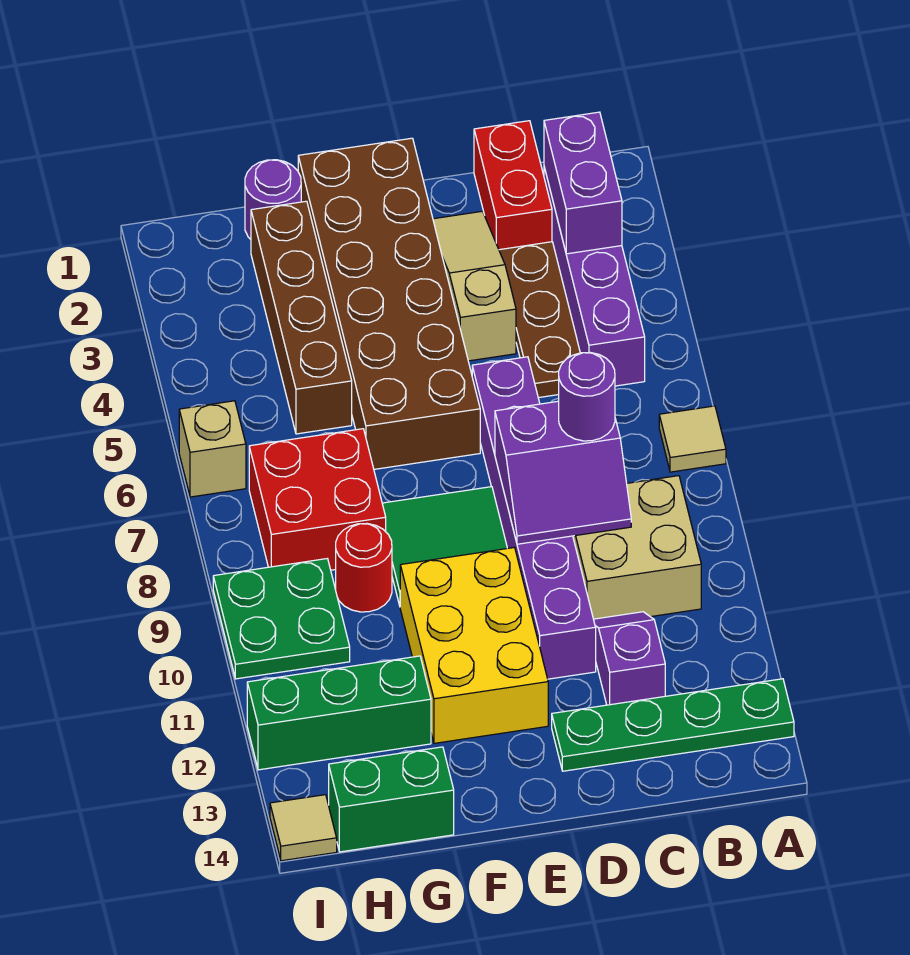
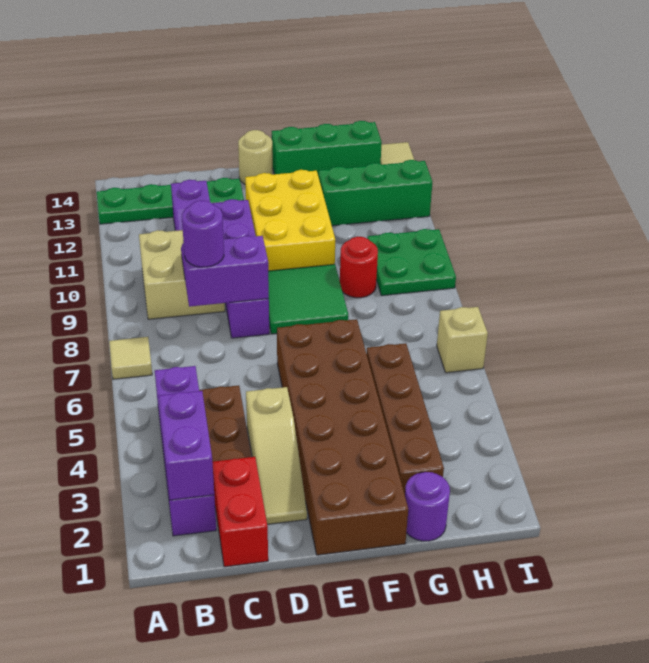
purple 1x6 brick [472,357,596,679] -> purple 1x4 brick [212,199,269,338]
none -> tan 1x1 round brick [238,130,273,184]
red 2x2 brick [249,429,386,570] -> none
green 1x2 brick [329,747,454,852] -> green 1x3 brick [272,121,382,174]

